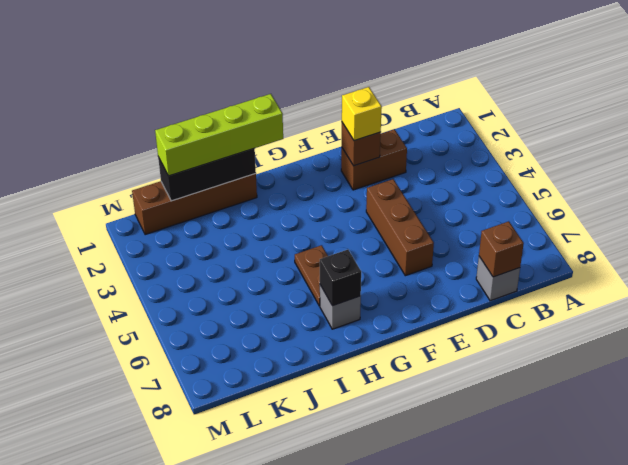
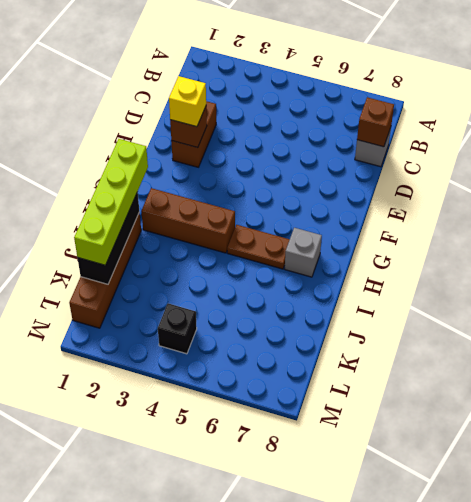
brown 1x3 brick [366,179,434,276] -> brown 1x3 brick moved to [141,188,235,253]
black 1x1 brick [320,250,361,306] -> black 1x1 brick moved to [158,303,197,354]

